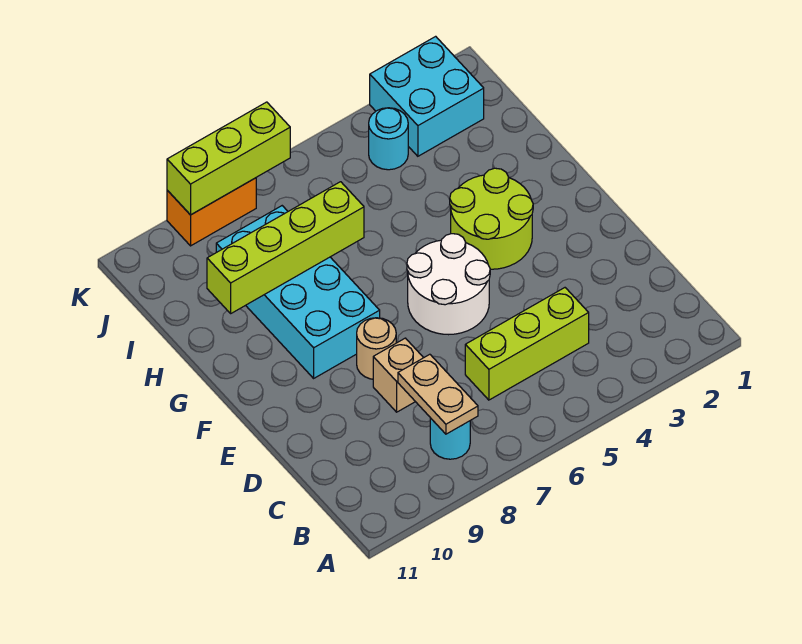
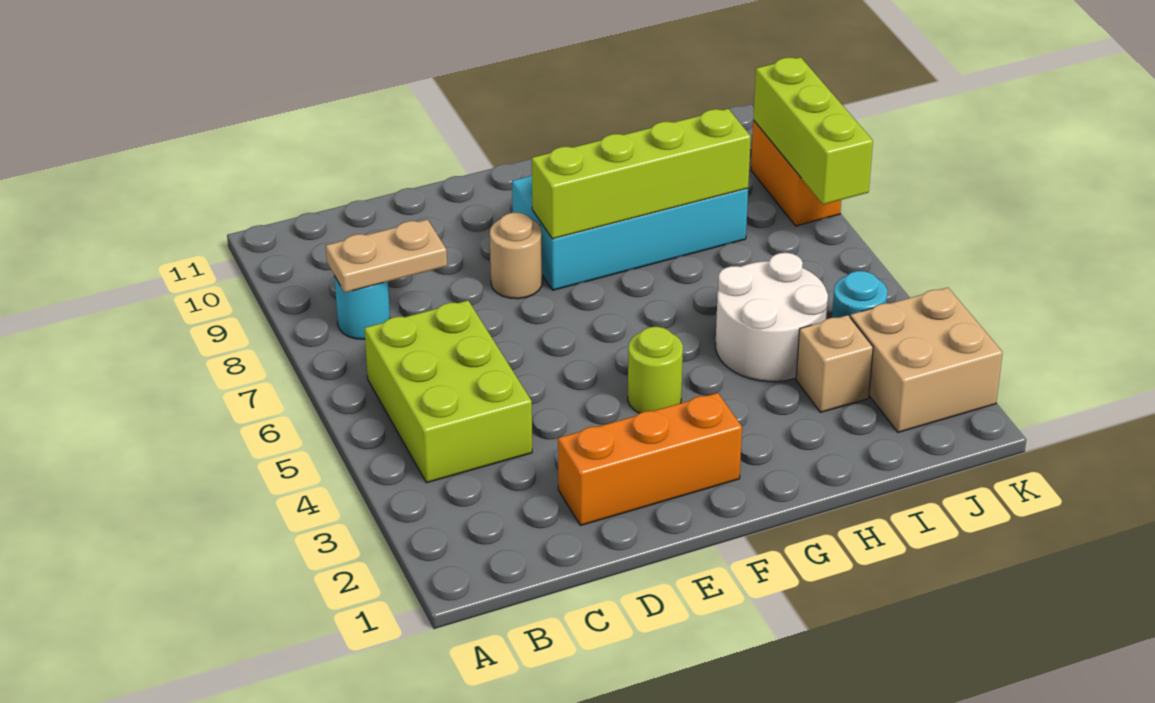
lime 1x3 brick [465,288,589,400] -> lime 2x3 brick [364,301,532,483]
none -> orange 1x3 brick [558,393,742,526]
tan 1x1 brick [373,338,423,412] -> tan 1x1 brick moved to [796,315,873,412]
white 2x2 round brick [407,234,490,335] -> white 2x2 round brick moved to [716,253,828,382]
lime 2x2 round brick [450,168,533,269] -> lime 1x1 round brick [628,327,683,413]
lime 1x4 brick [207,182,364,313] -> lime 1x4 brick turned to [532,109,751,239]
cyan 2x2 brick [370,36,484,156] -> tan 2x2 brick [850,288,1003,432]

